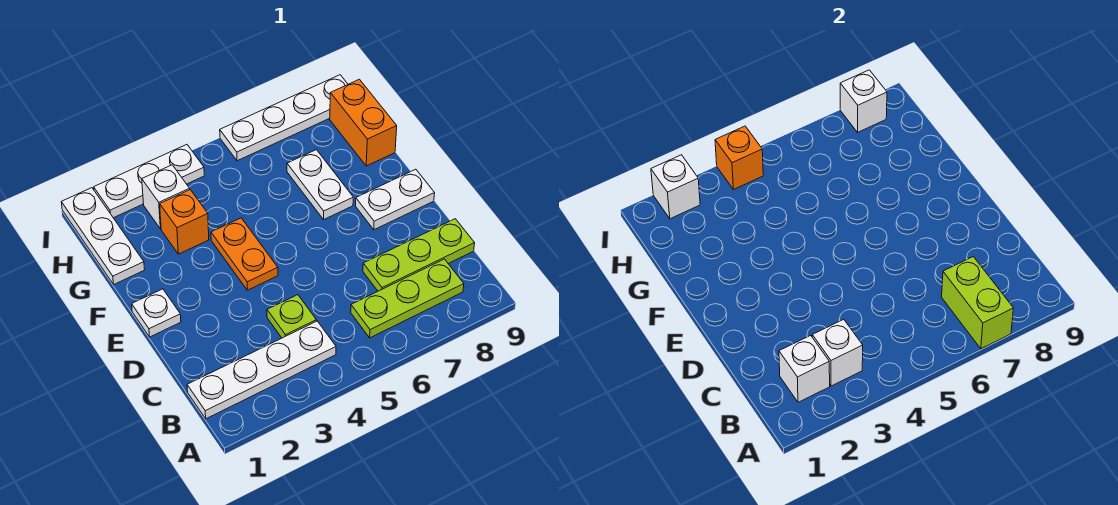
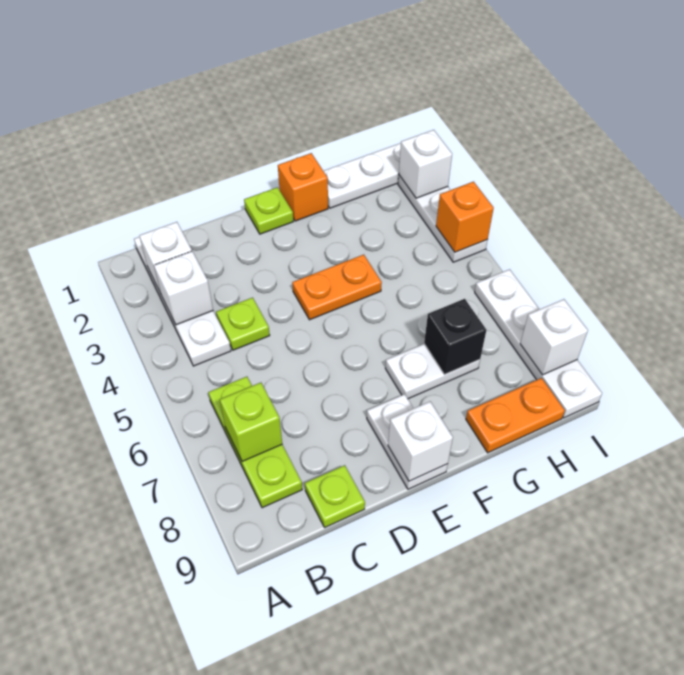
lime 1x2 brick [942,257,1013,349] -> lime 1x1 brick [220,383,282,461]
lime 1x3 plate [363,219,475,291] -> lime 1x1 plate [305,465,365,528]
white 1x1 plate [132,289,181,337] -> lime 1x1 plate [244,187,293,234]
orange 1x1 brick [160,190,209,254] -> orange 1x1 brick moved to [278,153,328,221]
none -> black 1x1 brick [424,299,486,375]
orange 1x2 brick [330,79,397,166] -> orange 1x2 plate [466,378,565,453]
white 1x1 brick [142,165,190,229] -> white 1x1 brick moved to [388,402,453,481]

